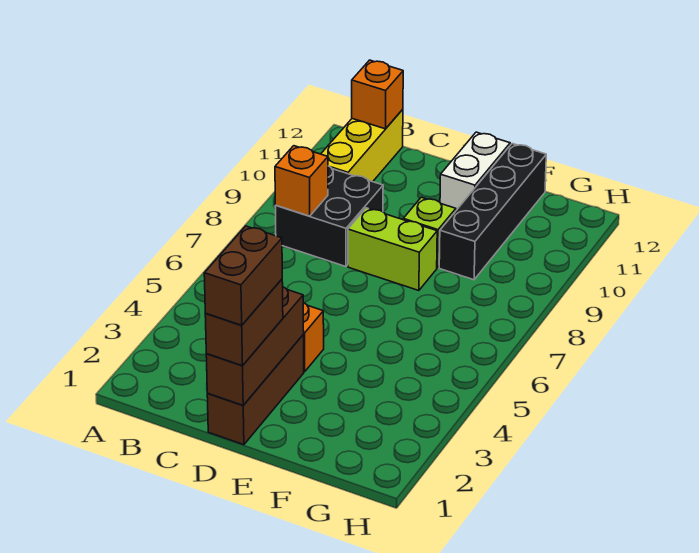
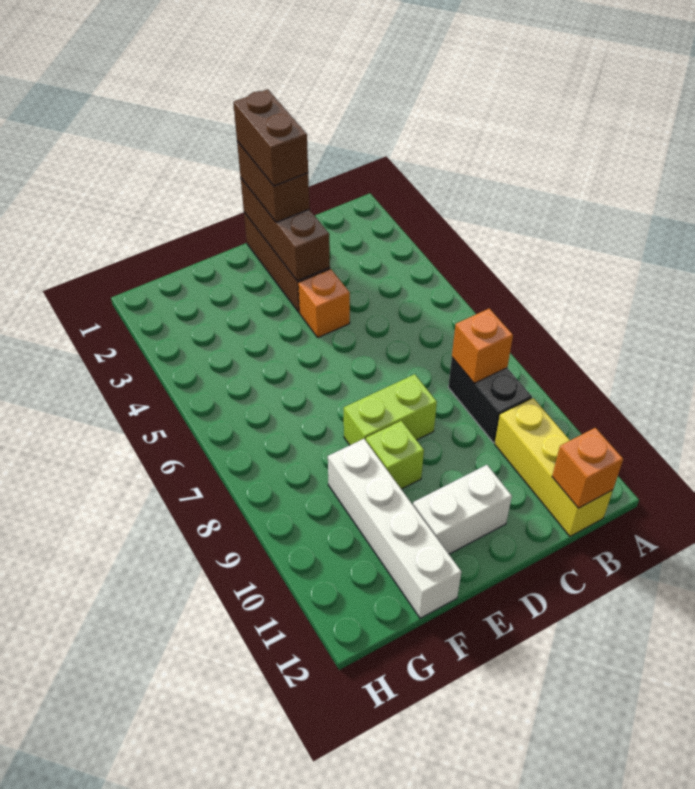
black 2x2 brick [275,166,383,267] -> black 1x2 brick [448,357,532,443]
white 1x2 brick [440,132,510,210] -> white 1x2 brick turned to [413,465,512,554]
black 1x4 brick [439,144,546,280] -> white 1x4 brick [328,439,461,618]

